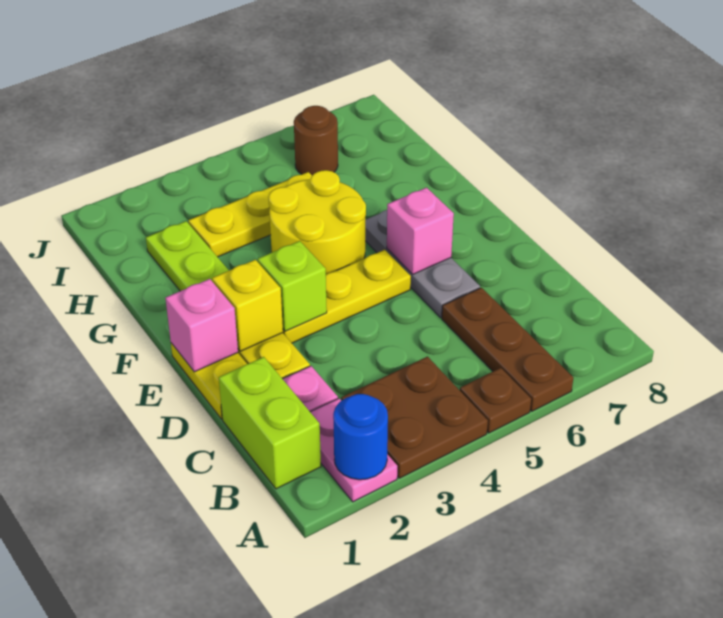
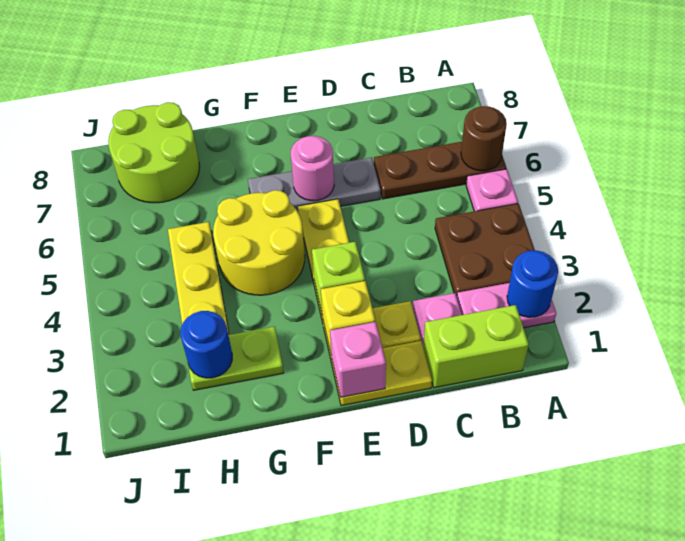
brown 1x1 plate [460,368,531,433] -> pink 1x1 plate [466,169,518,211]
pink 1x1 brick [387,188,454,274] -> pink 1x1 round brick [291,136,334,201]
none -> blue 1x1 round brick [180,311,232,378]
none -> lime 2x2 round brick [108,102,200,203]
brown 1x1 round brick [294,106,338,175] -> brown 1x1 round brick moved to [461,106,507,171]

